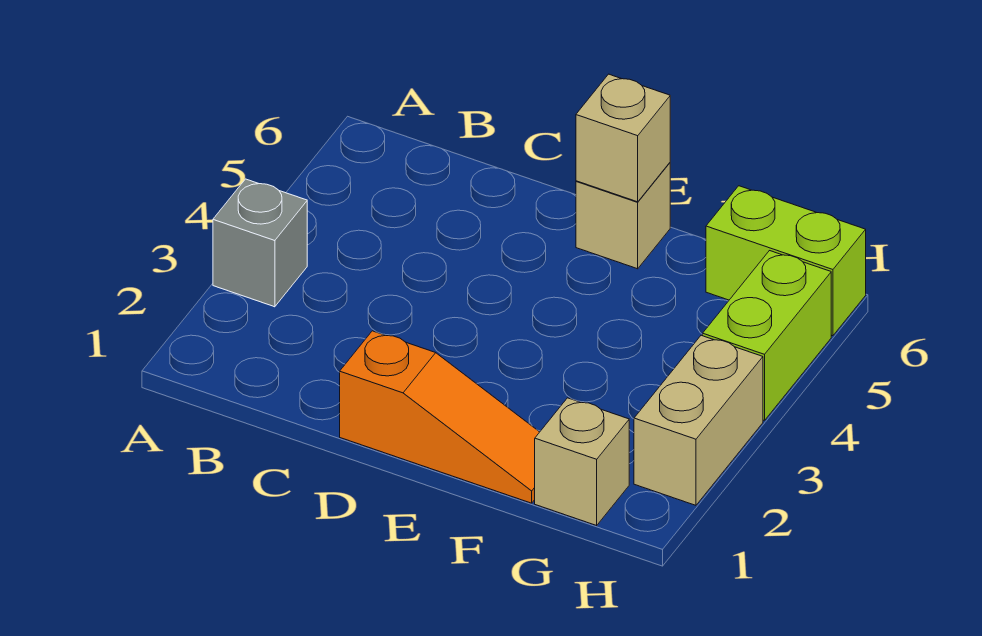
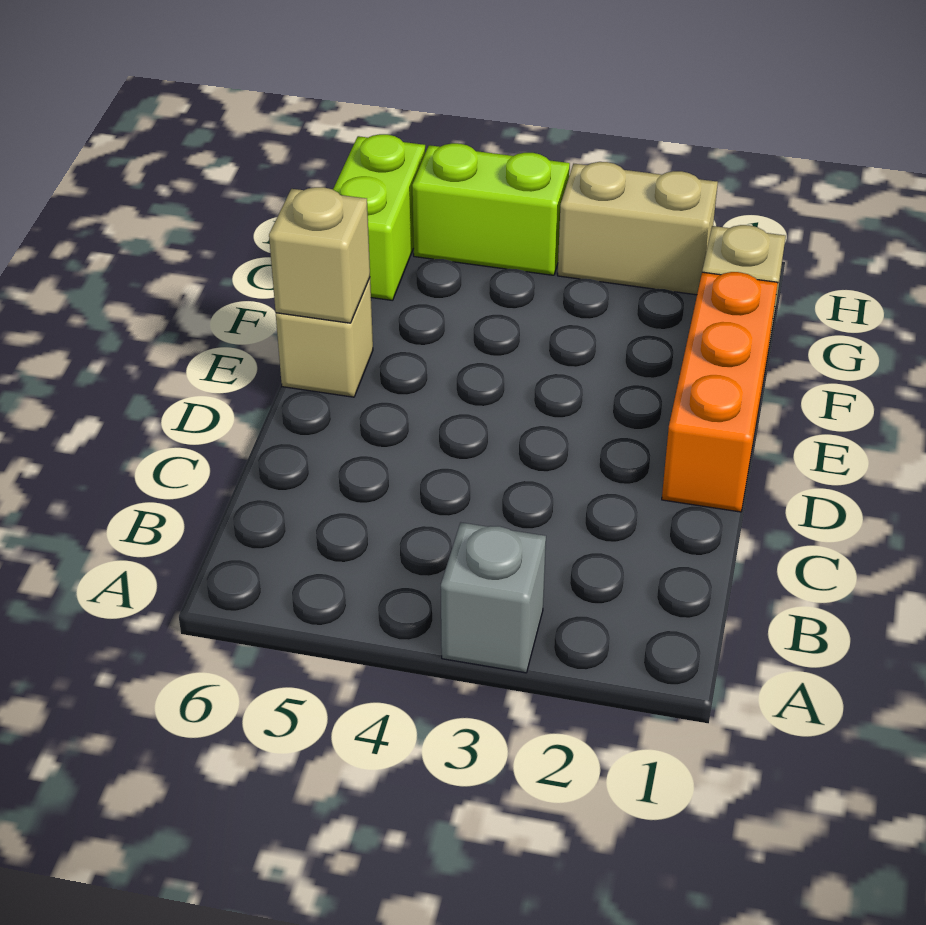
orange 1x3 slope [340,331,539,503] -> orange 1x3 brick [662,272,778,512]

